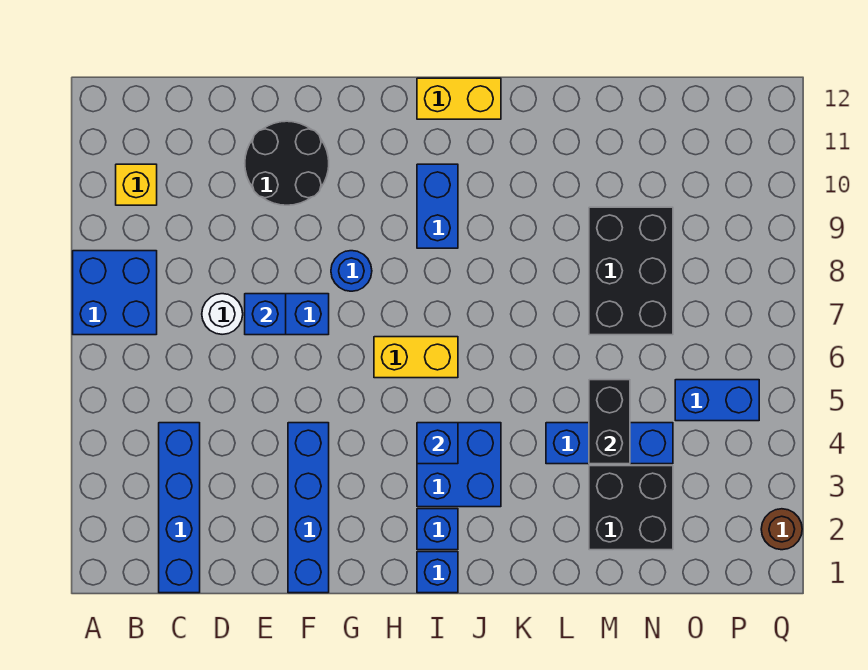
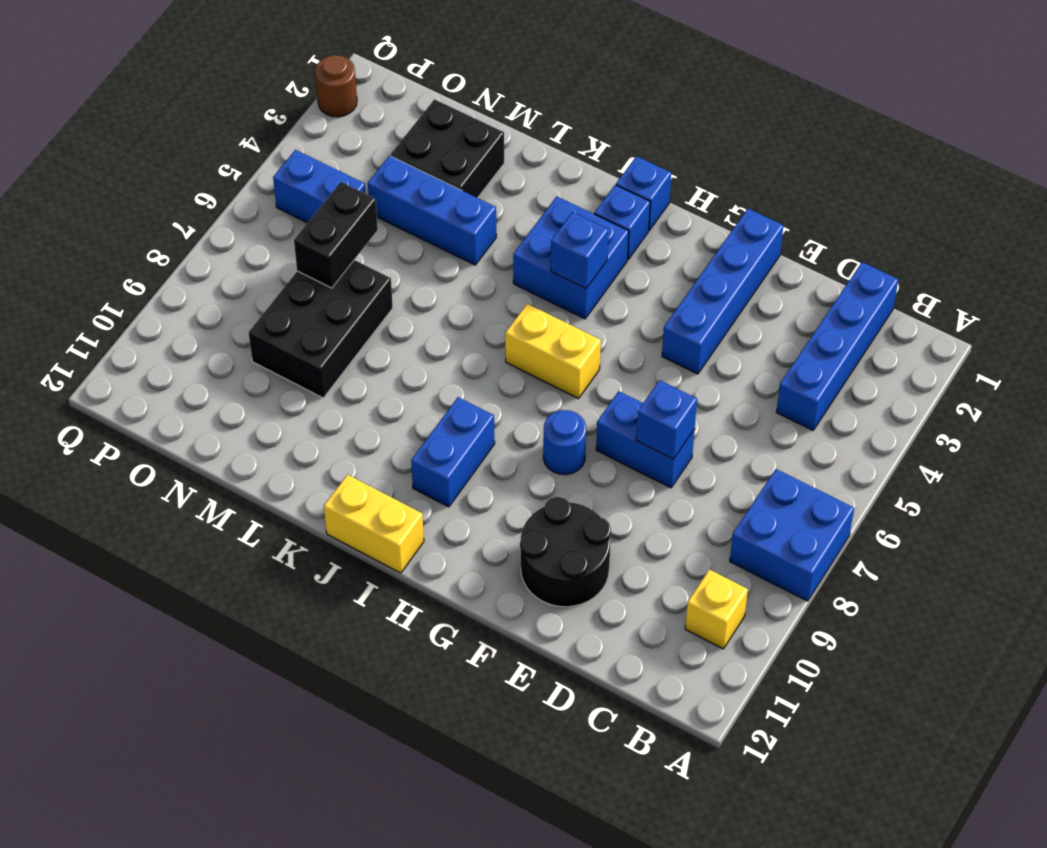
white 1x1 round brick [202,294,243,334] -> none
black 1x2 brick [589,380,630,464] -> black 1x2 brick moved to [294,182,378,288]

